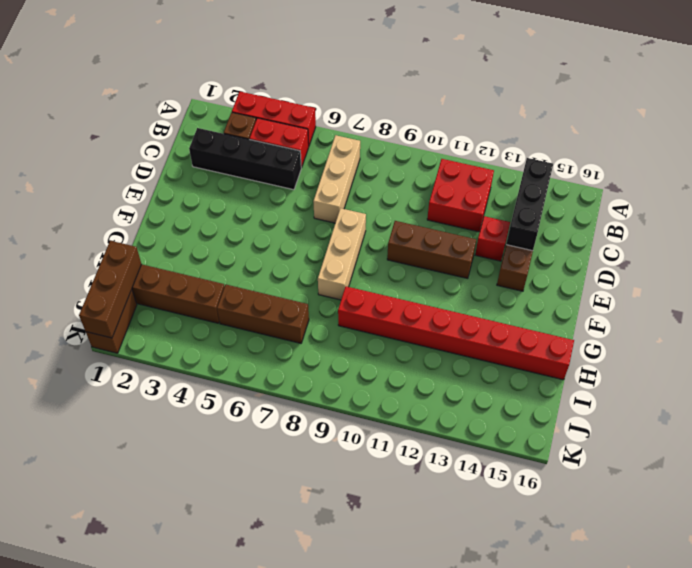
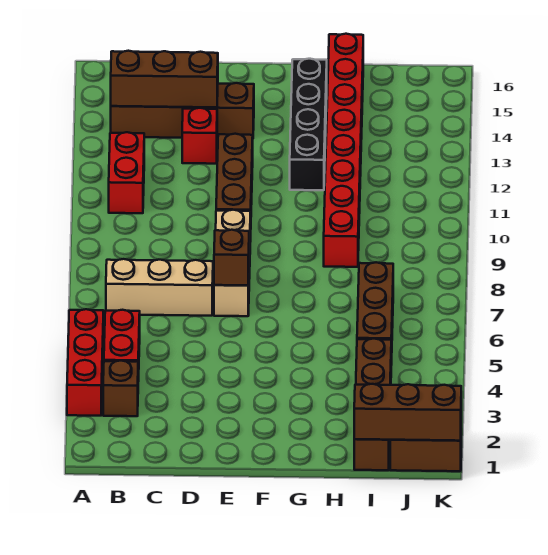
red 2x2 brick [427,159,494,232] -> red 1x2 brick [109,132,144,213]
black 1x3 brick [506,158,553,251] -> brown 1x3 brick [111,51,218,107]
black 1x4 brick [189,128,301,190] -> black 1x4 brick moved to [290,59,327,190]
none -> brown 1x1 brick [214,230,249,286]
tan 1x3 brick [318,208,366,300] -> tan 1x3 brick turned to [214,210,251,316]

